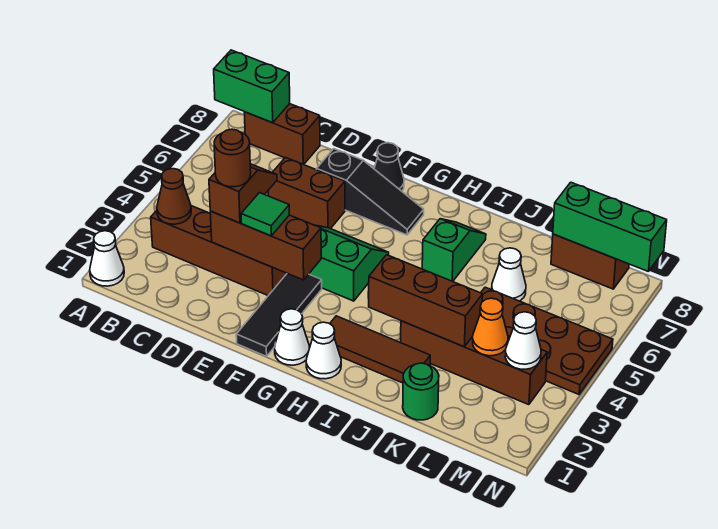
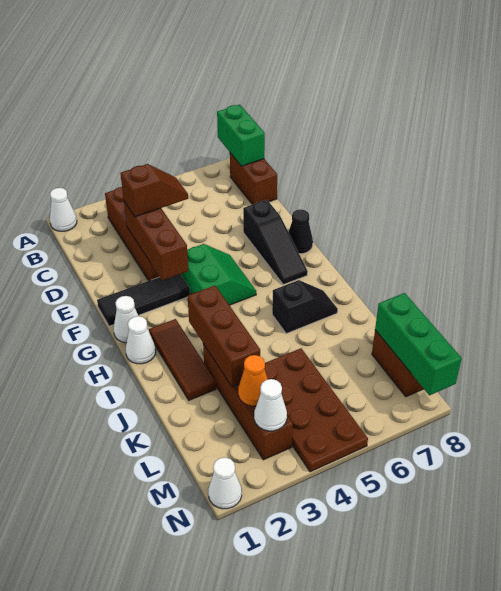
brown 1x1 cone [157,169,191,224] -> none
brown 1x1 round brick [214,129,251,187] -> none
brown 1x2 brick [268,158,345,229] -> none
green 1x1 tile [241,193,289,236] -> none
green 1x2 slope [422,219,486,282] -> black 1x2 slope [272,280,338,334]
green 1x1 round brick [403,363,439,420] -> none
white 1x1 cone [492,248,526,301] -> white 1x1 cone moved to [208,457,242,509]

